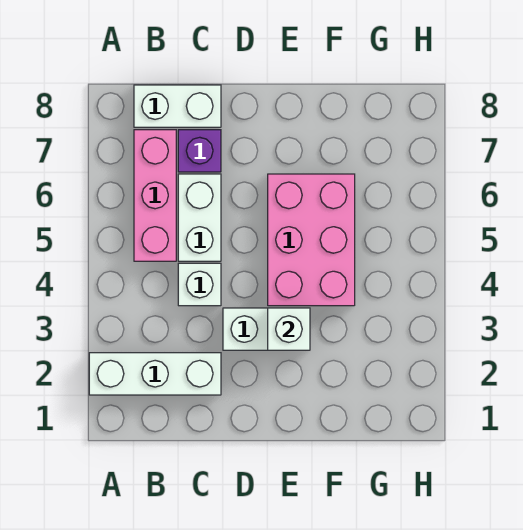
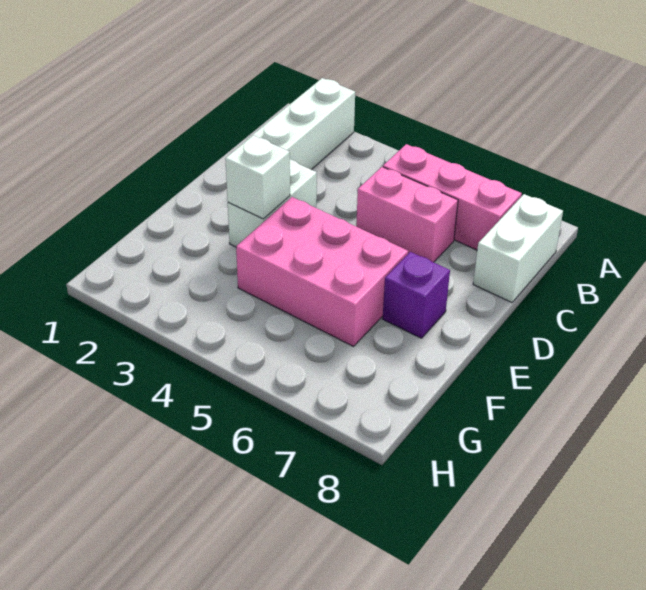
white 1x1 brick [178,263,221,306] -> none
white 1x2 brick [178,174,221,261] -> pink 1x2 brick [356,167,458,262]
purple 1x1 brick [178,130,221,172] -> purple 1x1 brick moved to [383,252,450,338]

